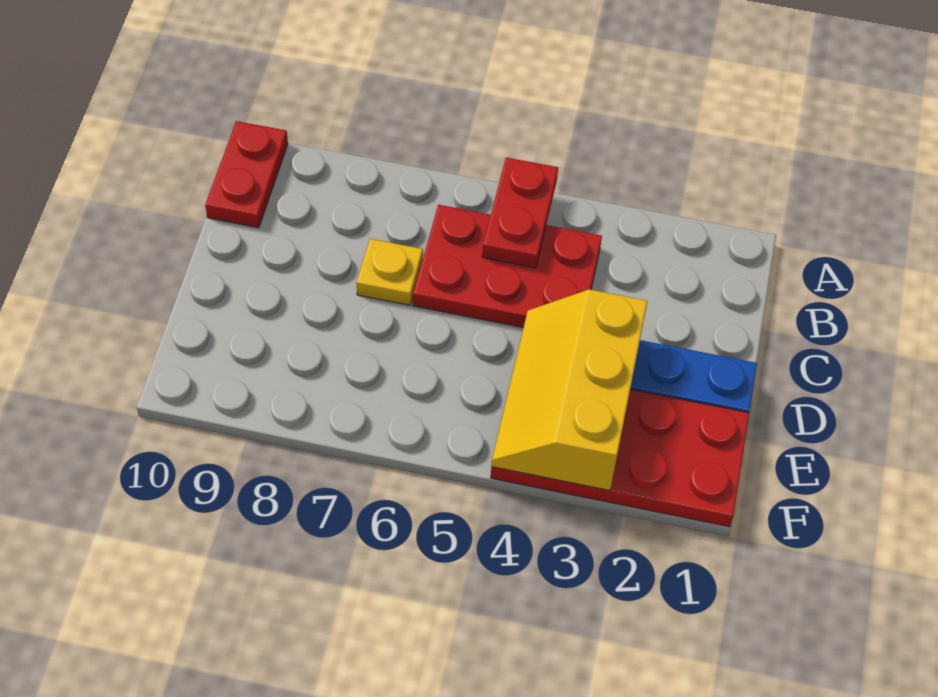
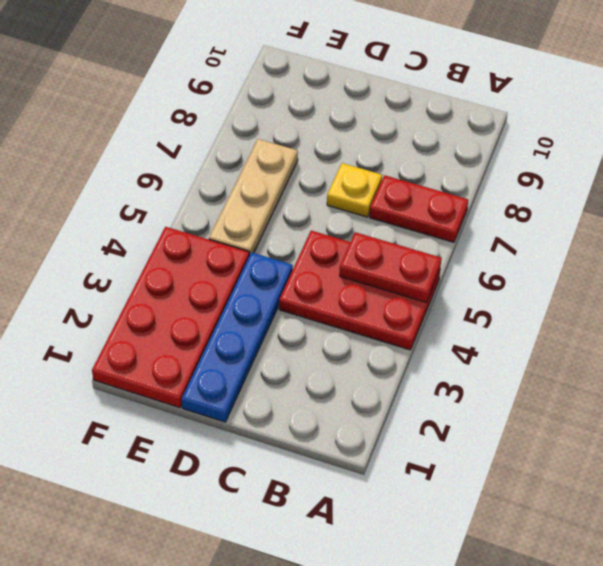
red 1x2 plate [205,121,288,228] -> red 1x2 plate moved to [370,175,468,242]
red 2x3 plate [413,205,602,328] -> red 2x3 plate turned to [279,231,440,350]
yellow 2x3 slope [491,289,647,490] -> none
none -> tan 1x3 plate [209,139,298,256]

